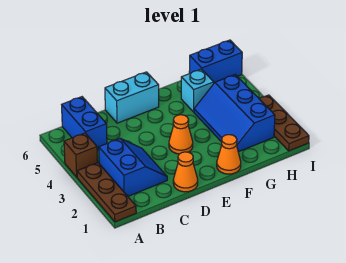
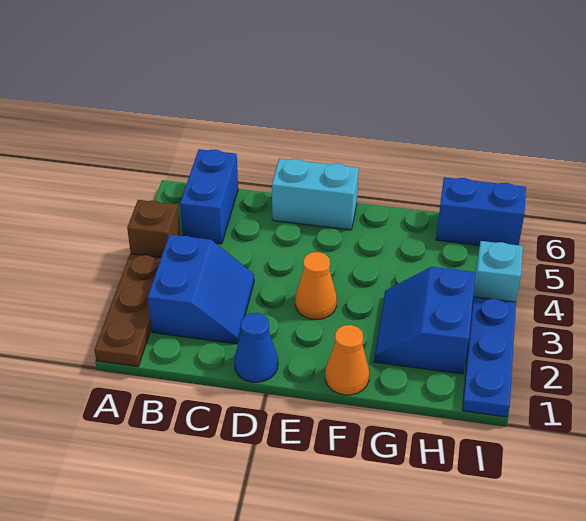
orange 1x1 cone [173,152,198,192] -> blue 1x1 cone [234,313,278,382]
blue 2x3 slope [194,75,275,152] -> blue 2x2 slope [374,267,475,374]
cyan 1x1 brick [181,69,214,112] -> cyan 1x1 brick moved to [473,241,523,302]
brown 1x3 plate [259,95,309,151] -> blue 1x3 plate [462,297,516,417]

